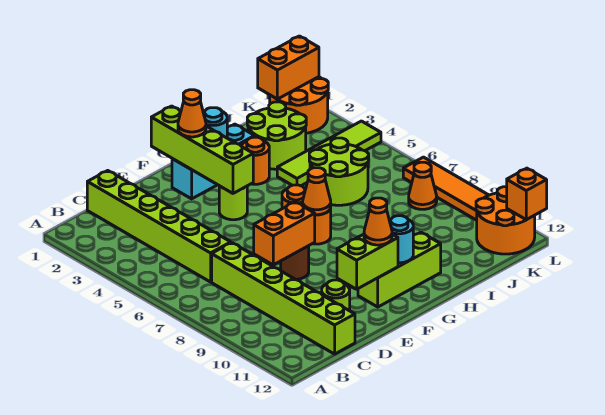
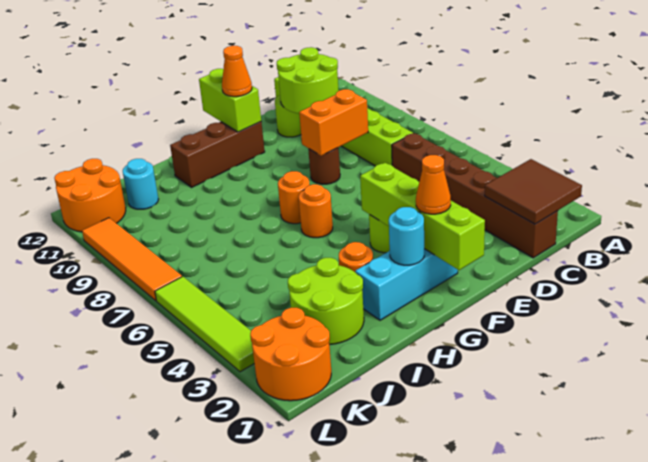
none -> brown 2x2 tile [485,159,582,224]
lime 1x6 brick [87,171,231,282] -> brown 1x6 brick [392,133,558,258]
lime 1x2 brick [337,234,398,289] -> lime 1x2 brick turned to [199,69,261,132]
lime 1x3 brick [358,232,441,307] -> brown 1x3 brick [170,122,265,187]
orange 1x1 cone [303,168,331,215] -> none
cyan 1x1 round brick [389,216,413,263] -> cyan 1x1 round brick moved to [123,159,159,209]
lime 1x4 tile [277,121,381,186] -> lime 1x4 tile turned to [155,277,254,372]
lime 2x2 round brick [309,138,369,205] -> lime 2x2 round brick moved to [277,47,339,113]
orange 1x2 brick [258,36,319,99] -> none
orange 1x1 cone [409,162,437,209] -> none
orange 1x1 brick [507,168,547,220] -> none

